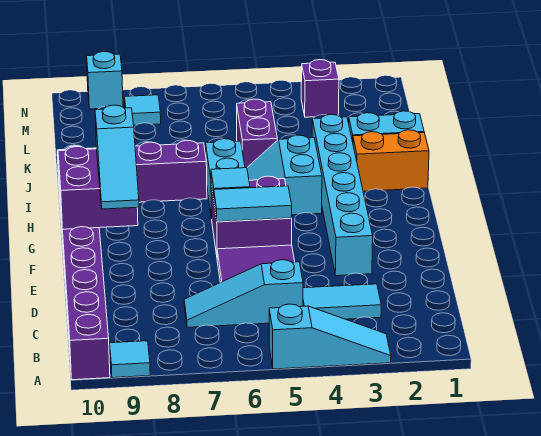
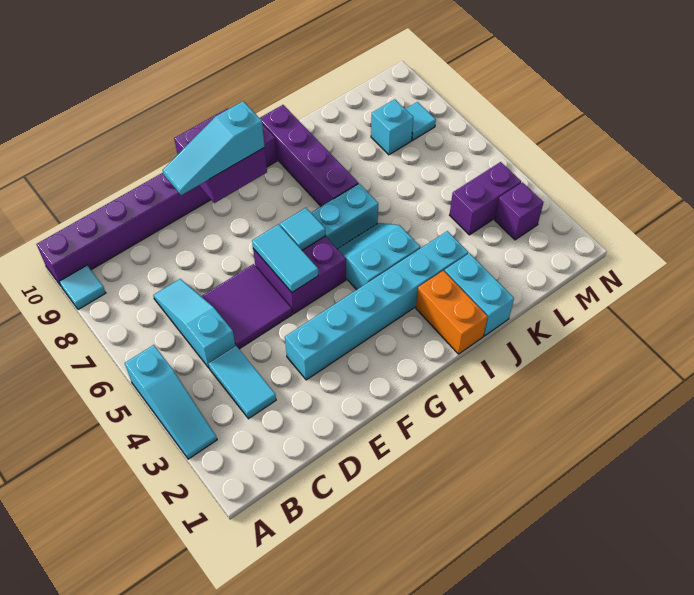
purple 1x2 brick [237,99,277,168] -> purple 1x2 brick moved to [450,162,521,235]
cyan 1x1 brick [87,52,123,109] -> cyan 1x1 brick moved to [371,99,413,155]

